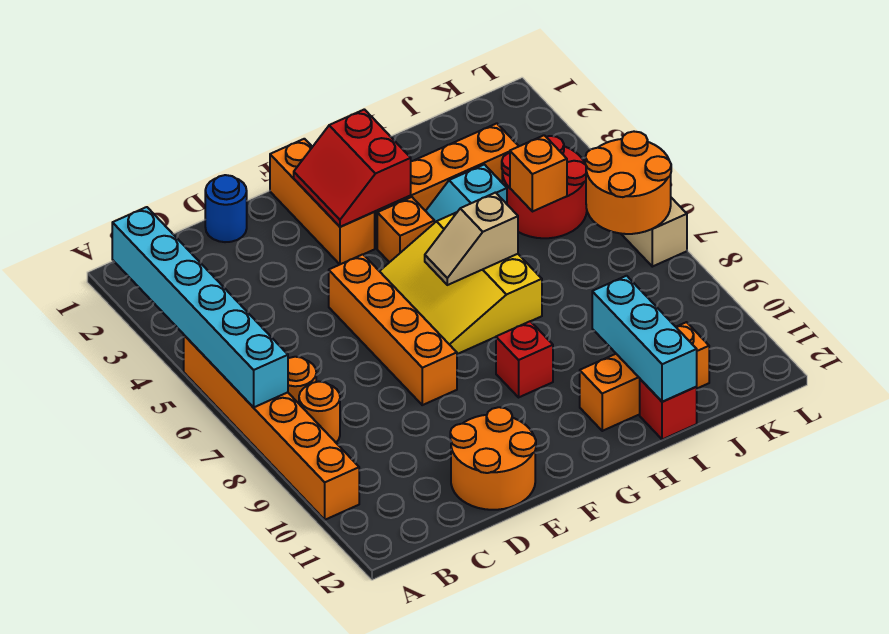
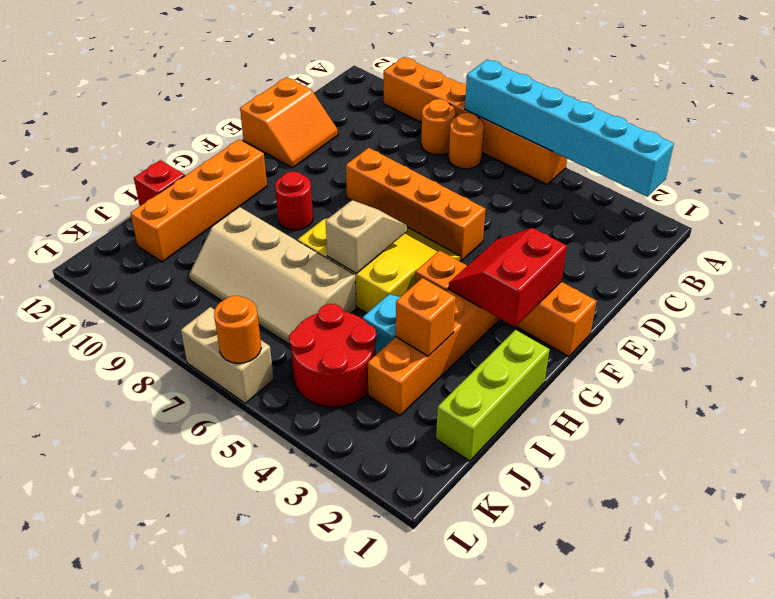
blue 1x1 round brick [205,175,247,242] -> none
orange 2x2 round brick [450,407,536,510] -> orange 2x2 slope [240,77,338,168]
red 2x2 slope [294,109,411,227] -> red 2x2 slope turned to [448,228,567,327]
red 1x1 brick [496,321,553,397] -> red 1x1 round brick [275,172,313,230]
none -> lime 1x3 brick [436,330,550,461]
orange 1x3 brick [580,322,709,431] -> orange 1x4 brick [131,140,267,262]
none -> tan 2x4 slope [189,207,356,345]
cyan 1x3 brick [592,276,697,402] -> none
orange 1x1 brick [510,135,567,212] -> orange 1x1 brick moved to [396,278,456,356]
orange 2x2 round brick [585,132,671,234] -> orange 1x1 round brick [214,296,261,363]

